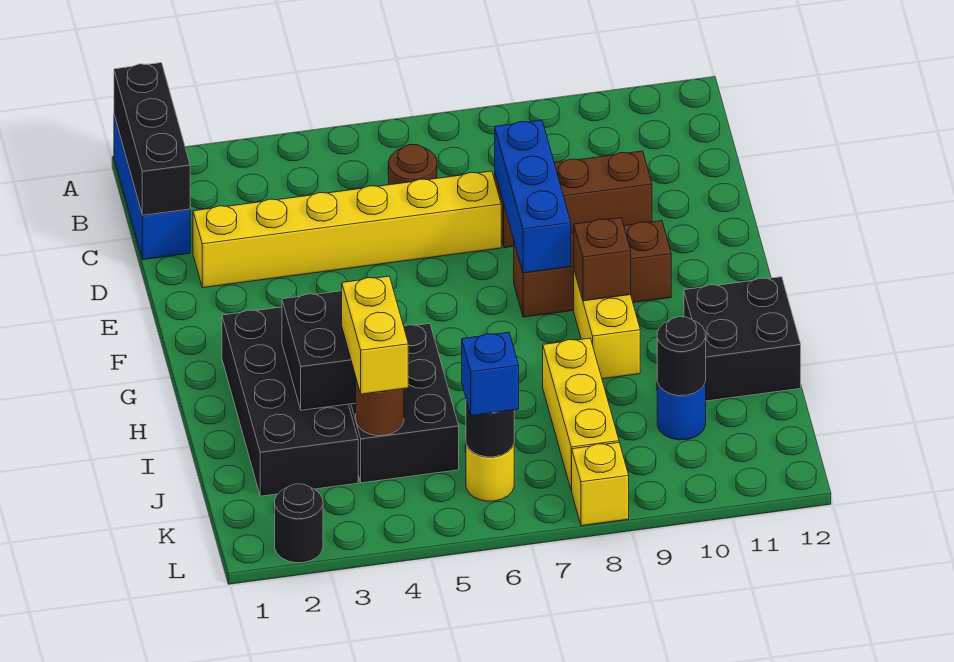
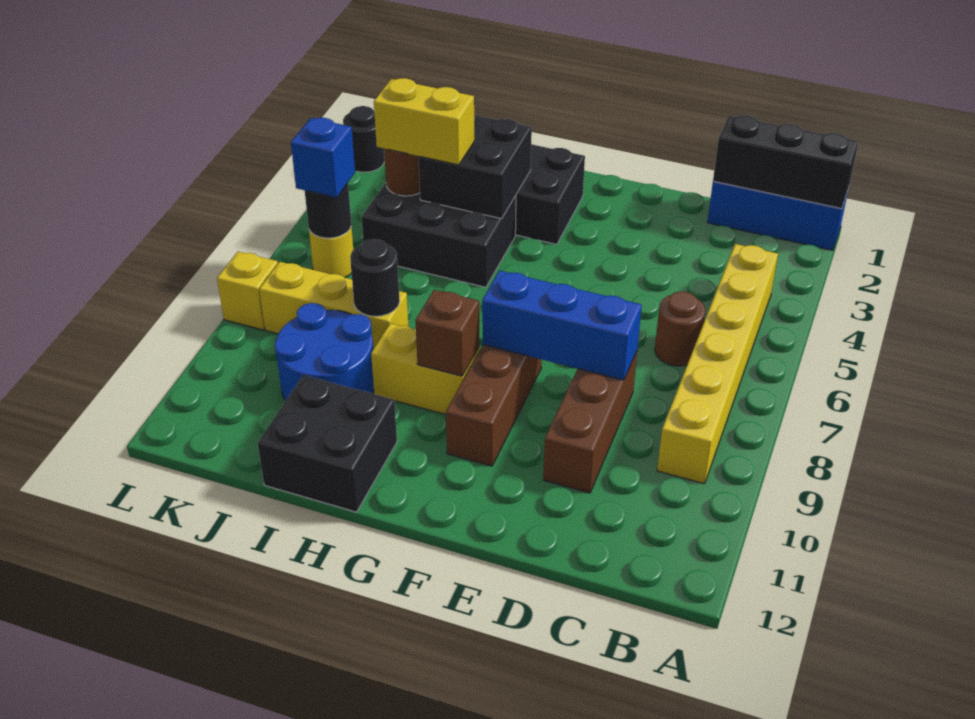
yellow 1x6 brick [193,171,501,288] -> yellow 1x6 brick moved to [657,244,778,484]
blue 1x1 round brick [657,382,706,440] -> blue 2x2 round brick [275,303,374,401]
black 1x1 round brick [657,317,706,396] -> black 1x1 round brick moved to [350,239,400,316]

